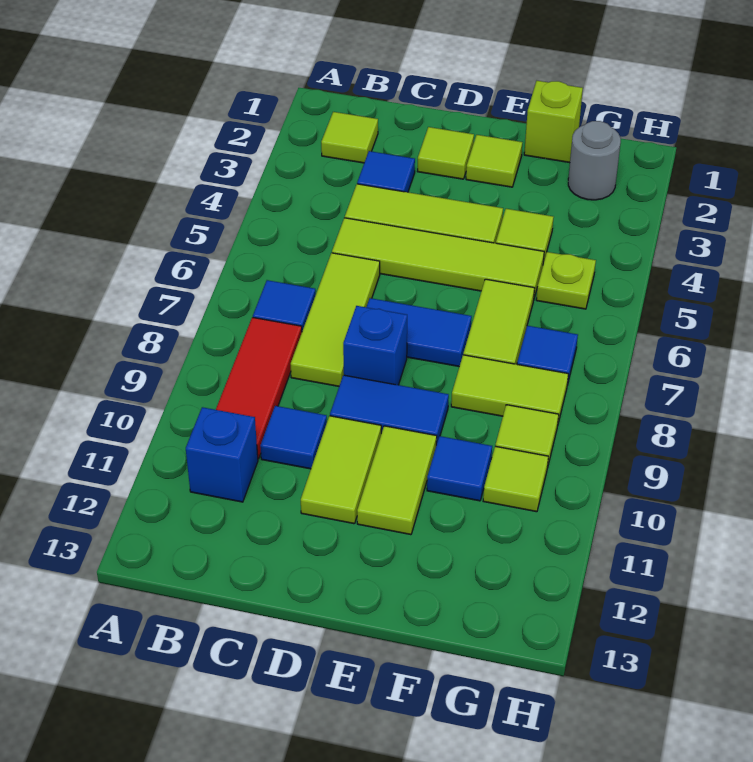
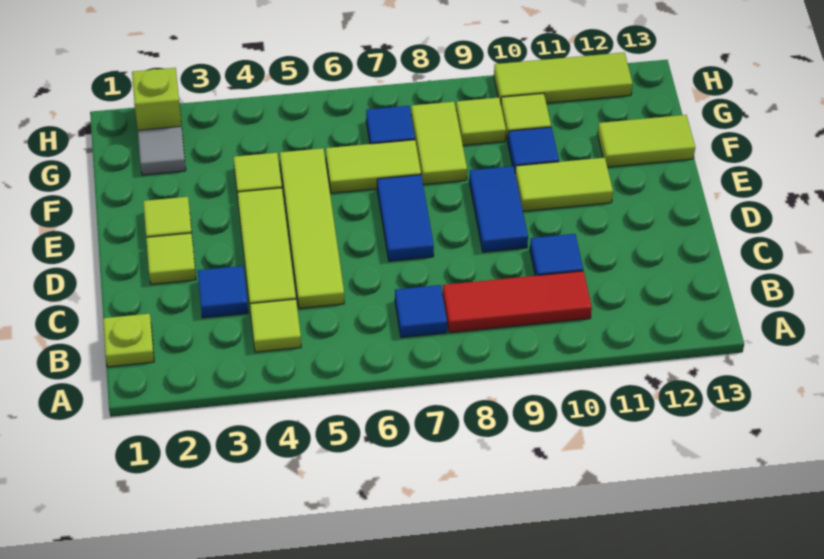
lime 1x1 tile [321,112,378,163] -> lime 1x1 tile moved to [250,299,301,352]
blue 1x1 brick [186,407,258,502] -> none
lime 1x3 tile [291,253,380,386] -> lime 1x3 tile moved to [494,52,633,103]
blue 1x1 brick [343,306,407,385] -> none
lime 1x2 tile [301,416,381,524] -> lime 1x2 tile moved to [598,115,695,167]
lime 1x1 brick [524,81,583,163] -> lime 1x1 brick moved to [132,68,181,130]
grey 1x1 round brick [568,121,621,200] -> grey 1x1 tile [138,126,186,175]
lime 1x1 plate [536,252,596,309] -> lime 1x1 plate moved to [103,314,154,367]

